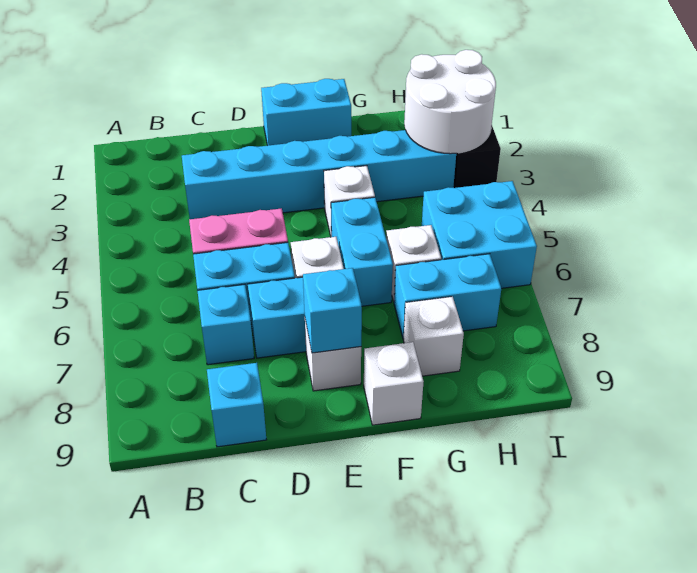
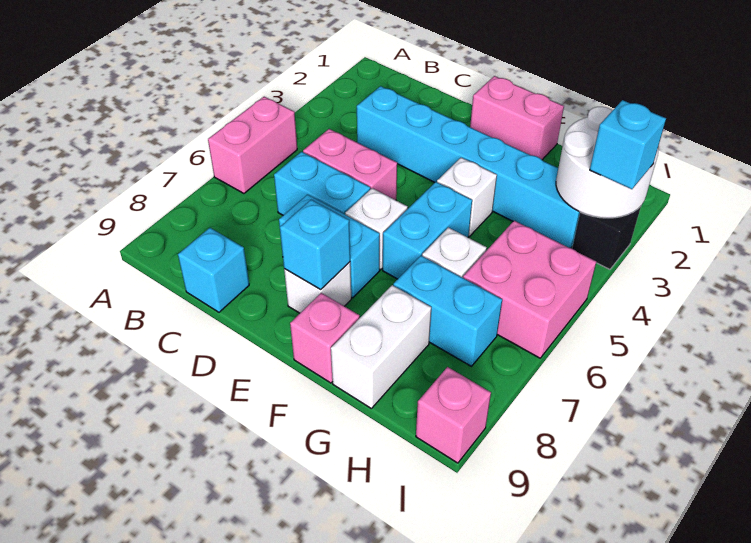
none -> pink 1x2 brick [208,97,297,193]
cyan 1x1 brick [197,285,254,365] -> cyan 1x1 brick moved to [590,100,666,189]
cyan 1x2 brick [261,79,351,146] -> pink 1x2 brick [470,76,564,160]
white 1x1 brick [364,342,424,425] -> pink 1x1 brick [290,293,360,383]
white 1x1 brick [403,297,464,376] -> white 1x2 brick [331,285,431,408]
cyan 2x2 brick [422,181,537,288] -> pink 2x2 brick [463,221,596,358]
none -> pink 1x1 brick [416,367,491,463]

